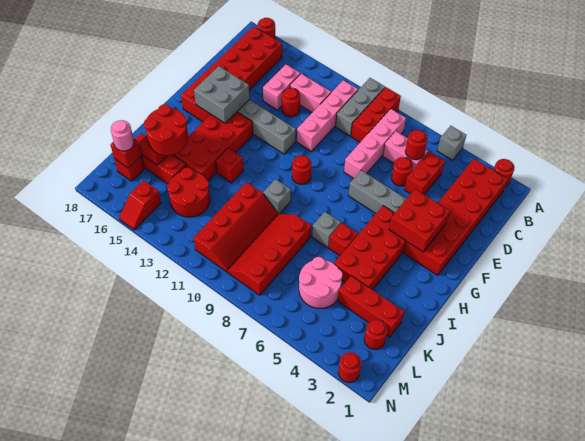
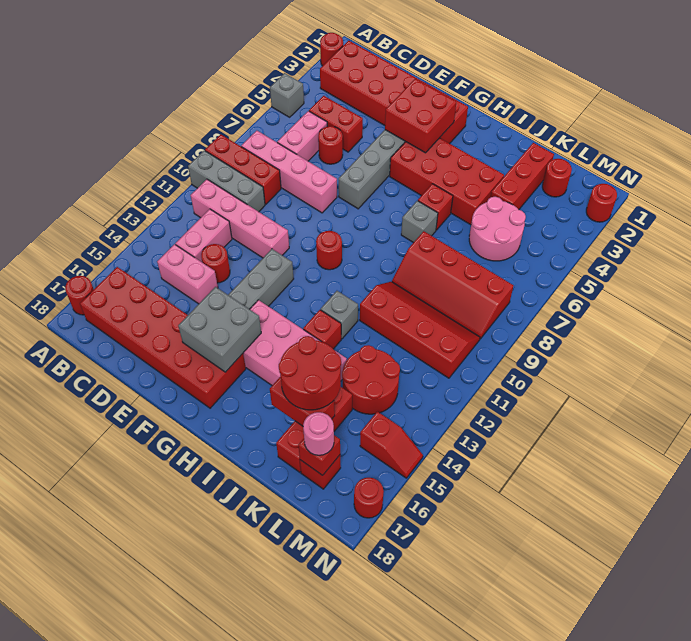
red 1x1 round brick [405,130,428,160] -> red 1x1 round brick moved to [354,478,384,518]
red 2x4 brick [173,112,253,181] -> pink 2x4 brick [243,300,347,385]
grey 1x1 brick [263,179,291,214] -> grey 1x1 brick moved to [321,291,358,339]

